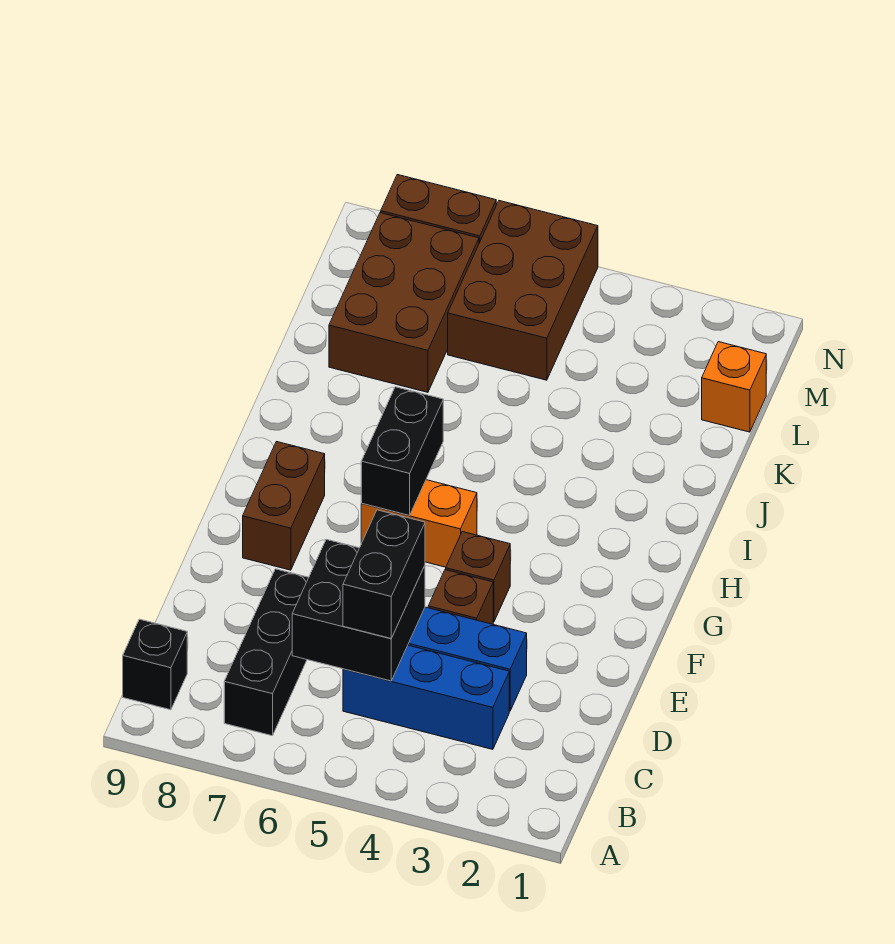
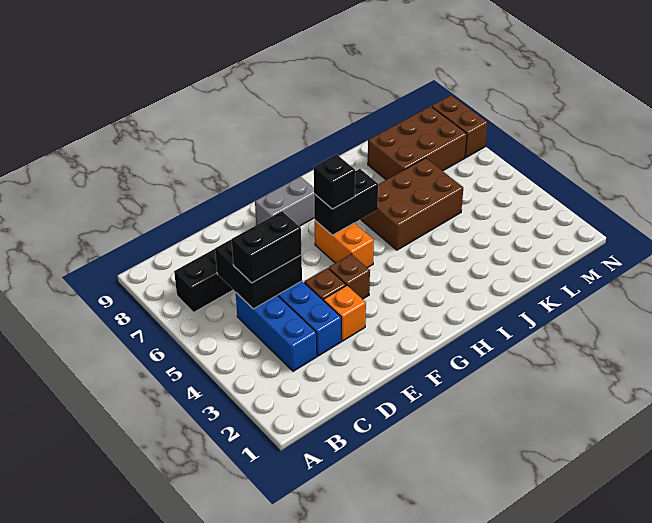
black 1x1 brick [123,619,187,710] -> black 1x1 brick moved to [314,154,355,209]
brown 1x2 brick [243,442,325,570] -> grey 1x2 brick [255,177,315,226]
orange 1x1 brick [702,342,766,432] -> orange 1x1 brick moved to [324,286,366,341]
brown 2x3 brick [448,201,598,380] -> brown 2x3 brick moved to [361,158,463,250]

